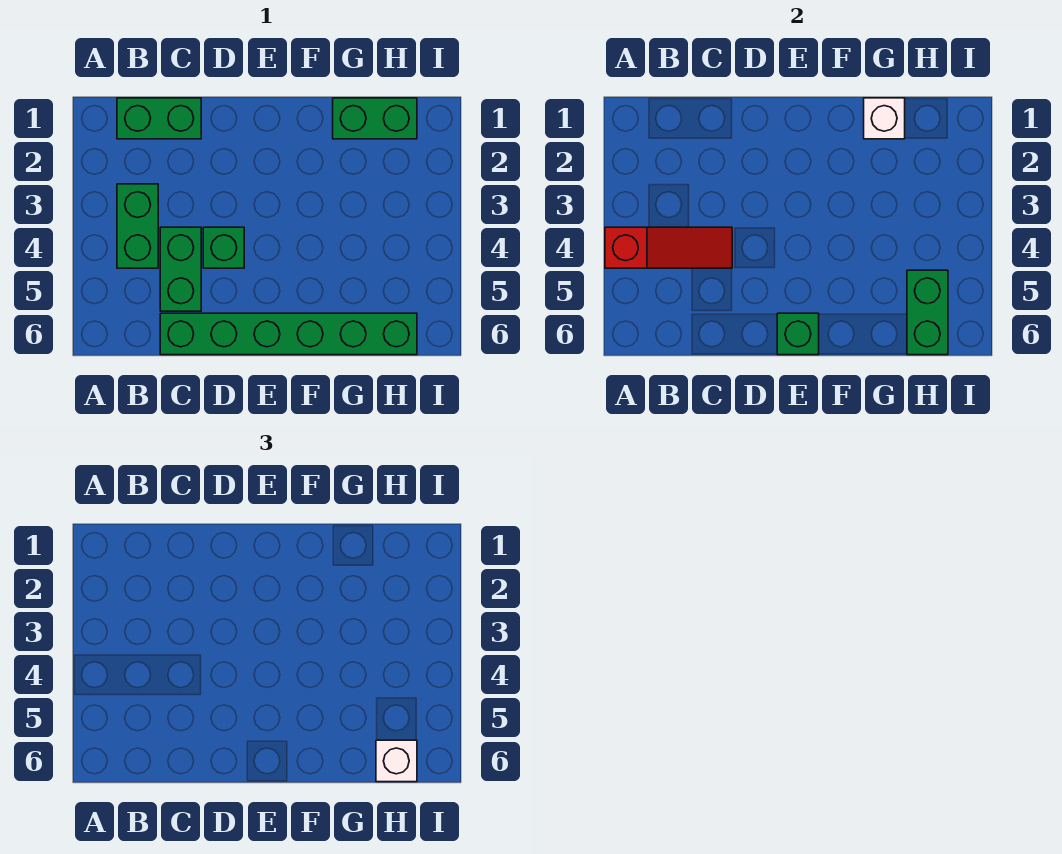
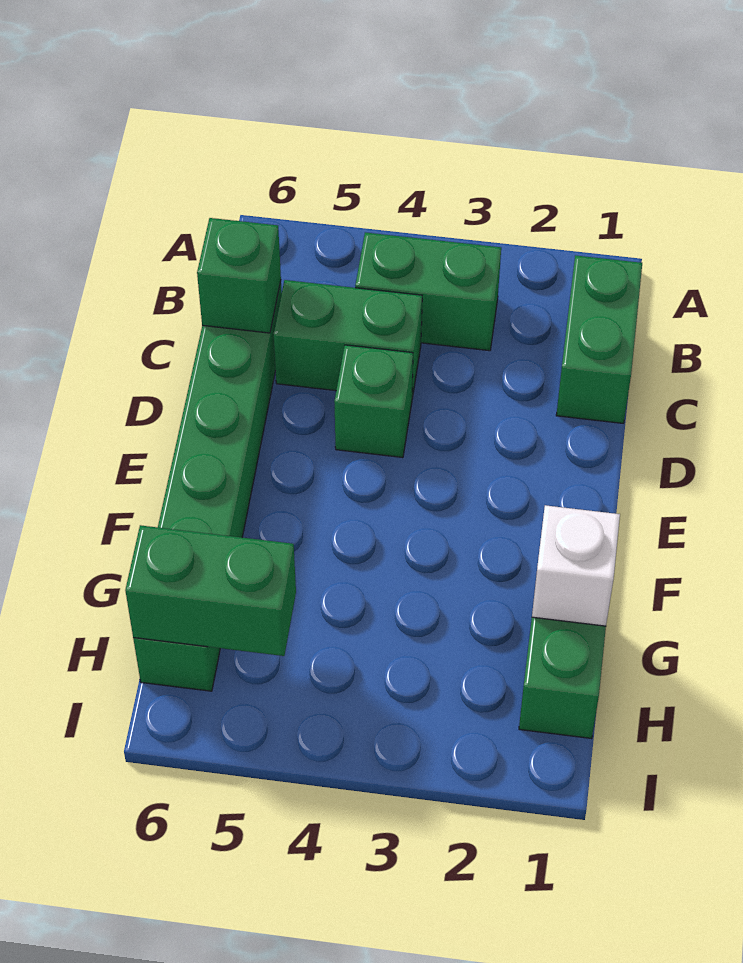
red 1x3 slope [605,227,732,268] -> none
green 1x1 brick [777,313,819,355] -> green 1x1 brick moved to [197,218,281,333]
white 1x1 brick [376,740,417,782] -> none

